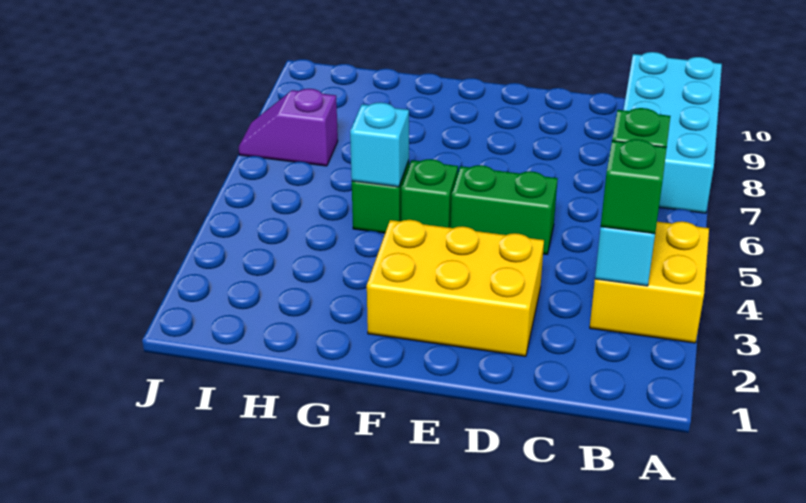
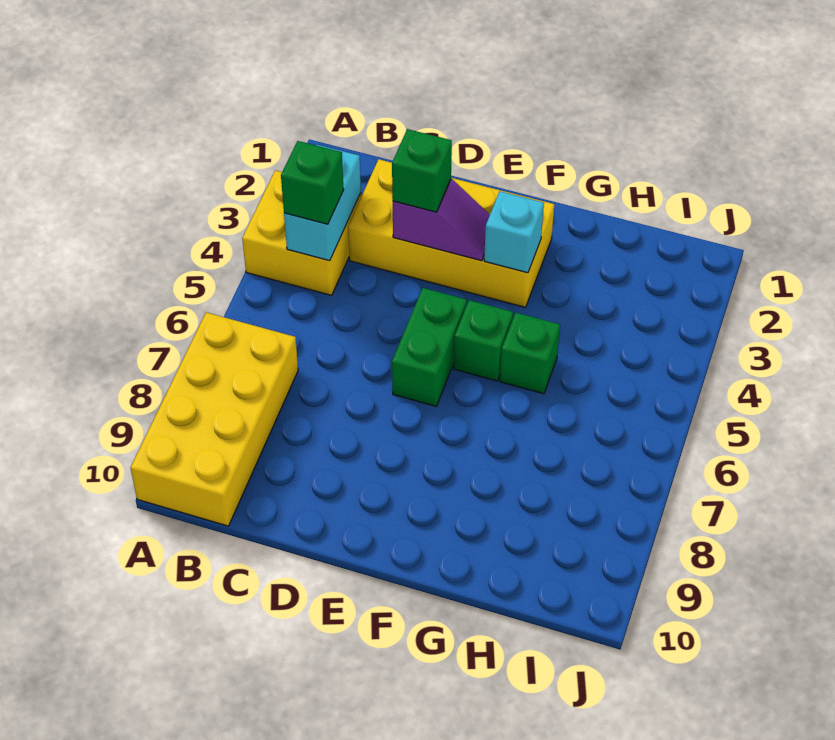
cyan 2x4 brick [624,52,722,213] -> yellow 2x4 brick [130,312,298,526]
green 1x1 brick [601,139,667,234] -> green 1x1 brick moved to [392,129,452,212]
yellow 2x3 brick [367,220,544,356] -> yellow 2x4 brick [348,159,554,307]
green 1x2 brick [451,165,558,254] -> green 1x2 brick turned to [392,288,467,406]
cyan 1x1 brick [350,102,409,187] -> cyan 1x1 brick moved to [484,191,544,273]
purple 1x2 slope [239,89,338,166] -> purple 1x2 slope moved to [393,179,490,261]

